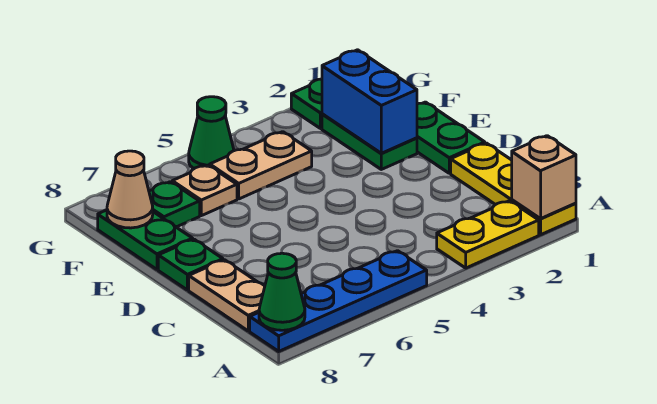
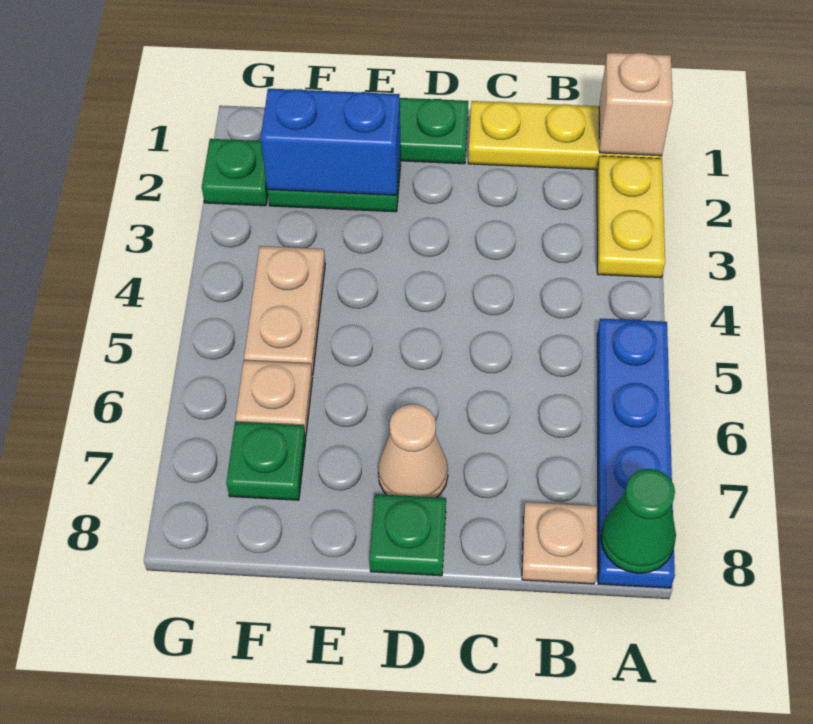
tan 1x2 plate [189,260,265,331] -> tan 1x1 plate [522,502,597,584]
green 1x2 plate [98,210,193,269] -> none
tan 1x1 cone [107,151,153,228] -> tan 1x1 cone moved to [378,404,448,497]
green 1x1 cone [189,97,234,169] -> none

